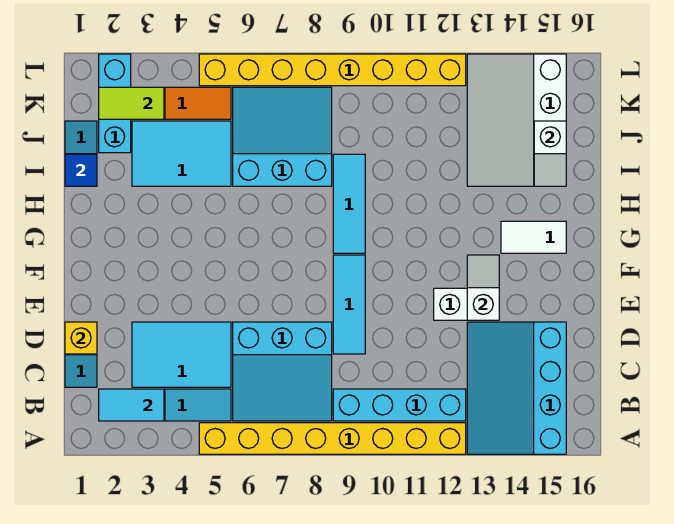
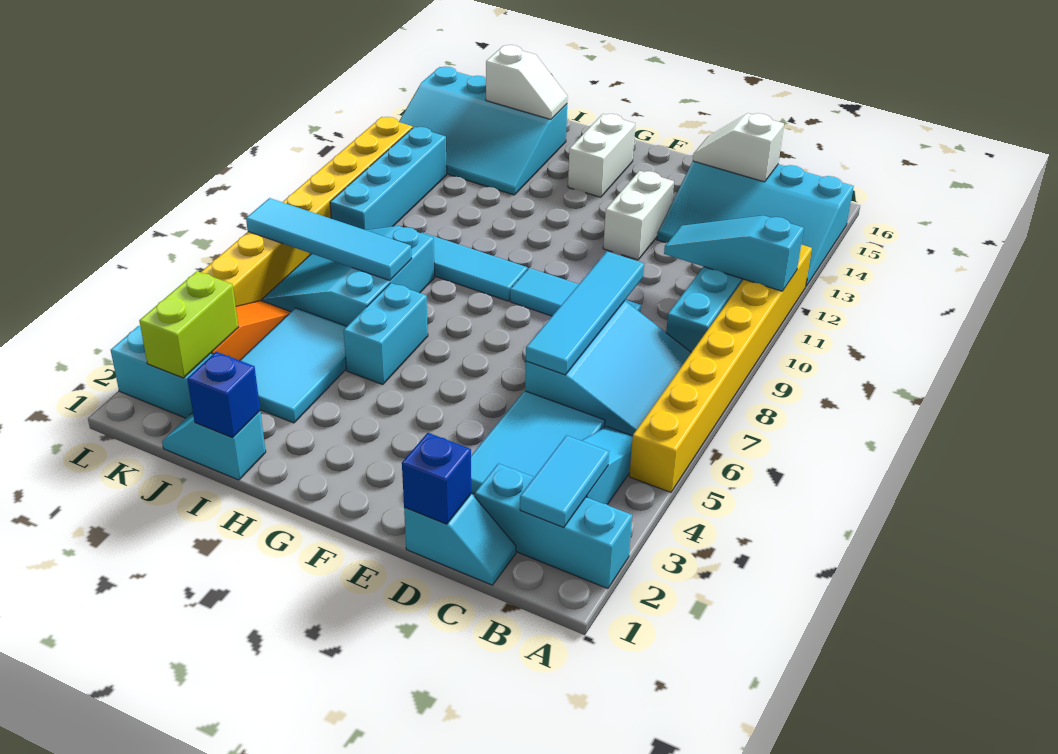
none -> cyan 1x3 brick [475,463,632,589]
none -> cyan 1x3 slope [664,215,804,291]
yellow 1x1 brick [65,322,97,354] -> blue 1x1 brick [402,433,471,524]
none -> cyan 1x4 tile [526,252,644,375]
white 1x2 slope [467,255,499,320] -> white 1x2 slope moved to [693,113,784,182]
white 1x2 tile [501,221,566,253] -> white 1x2 brick [568,114,635,197]
none -> cyan 1x2 brick [344,283,428,385]
blue 1x1 tile [65,154,97,186] -> blue 1x1 brick [187,352,260,438]
none -> cyan 1x4 tile [246,198,412,281]
white 3x4 slope [467,54,566,186] -> cyan 3x4 slope [399,66,567,195]
lime 1x2 tile [99,87,164,119] -> lime 1x2 brick [139,271,238,378]
none -> cyan 1x4 brick [330,127,447,230]

